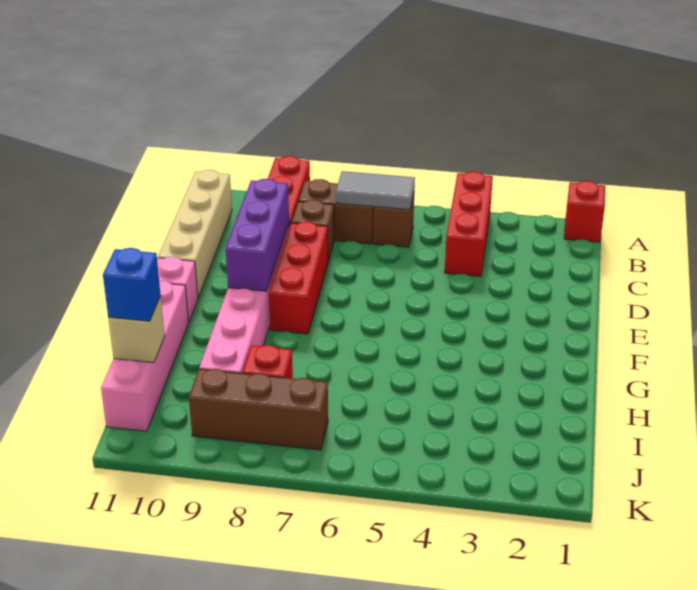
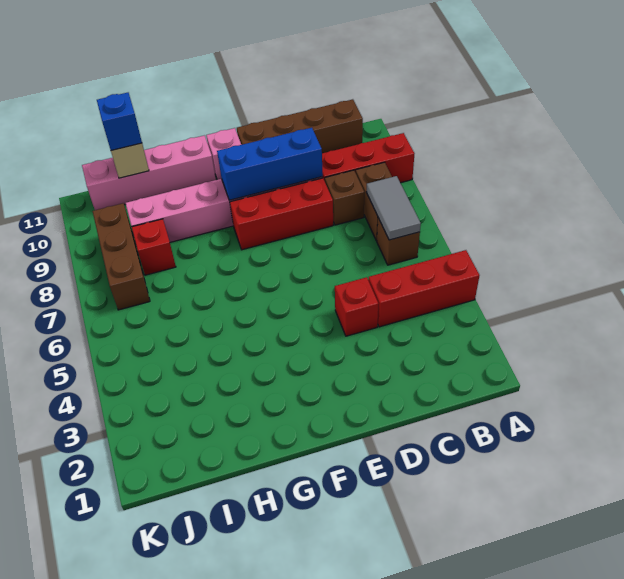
red 1x1 brick [564,181,605,242] -> red 1x1 brick moved to [335,277,378,336]
tan 1x4 brick [158,170,232,298] -> brown 1x4 brick [237,99,363,153]
purple 1x3 brick [226,179,289,291] -> blue 1x3 brick [217,128,323,200]

